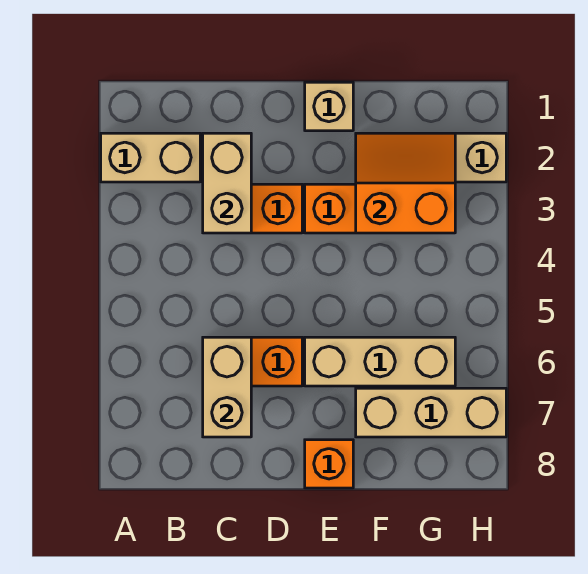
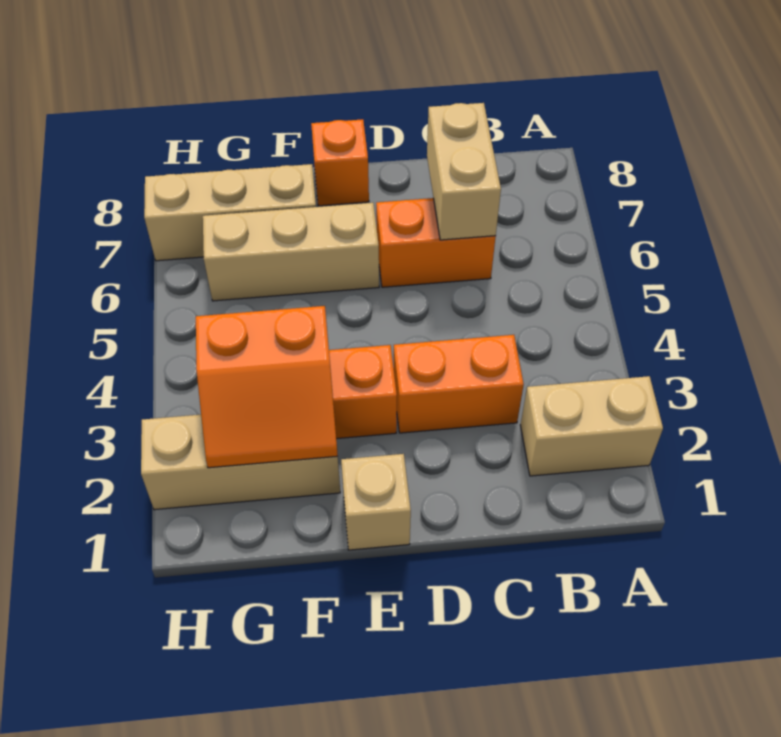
tan 1x2 brick [203,133,251,233] -> none

